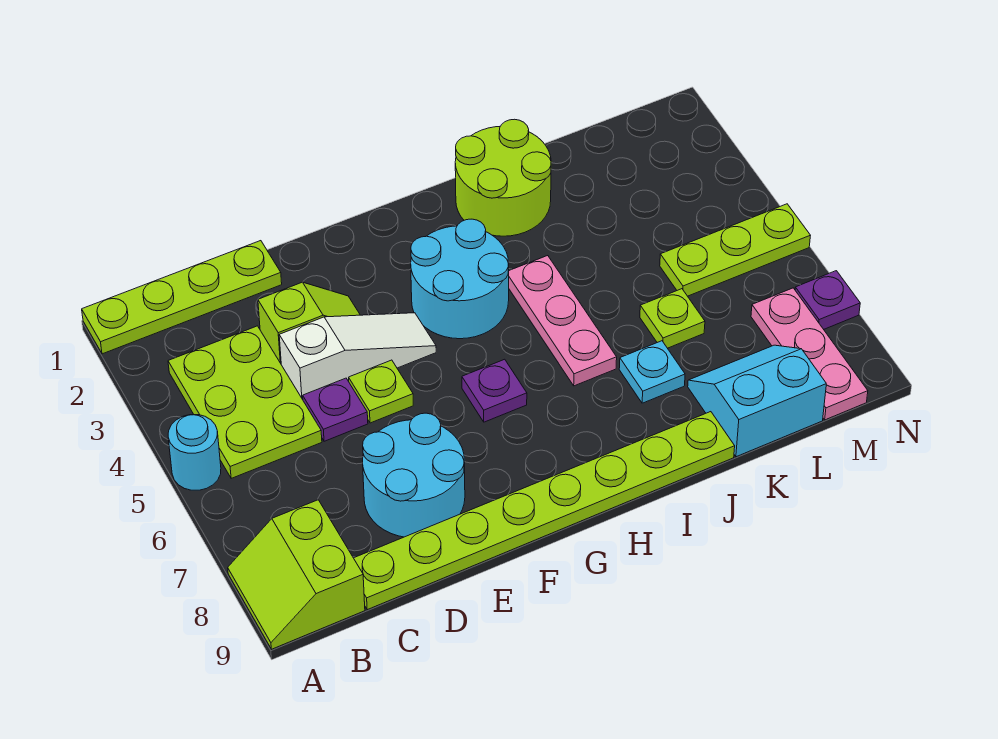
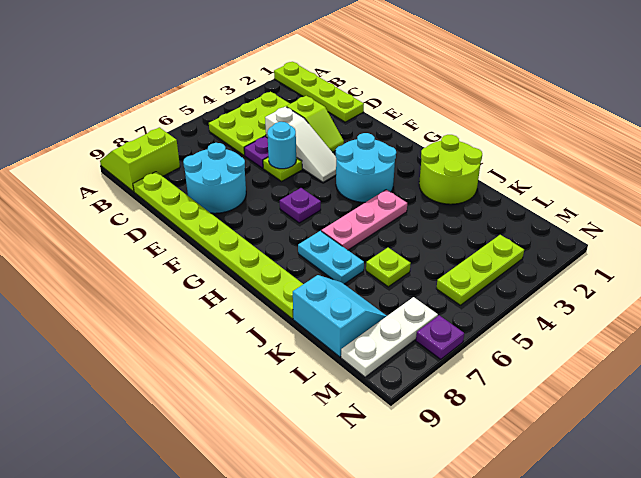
cyan 1x1 round brick [168,415,221,490] -> cyan 1x1 round brick moved to [267,122,296,169]
cyan 1x1 plate [619,341,685,403] -> cyan 1x2 plate [298,231,364,284]
lime 1x3 plate [660,204,810,296] -> lime 1x3 plate turned to [436,235,524,305]
pink 1x3 plate [751,288,868,420] -> white 1x3 plate [341,297,438,377]

